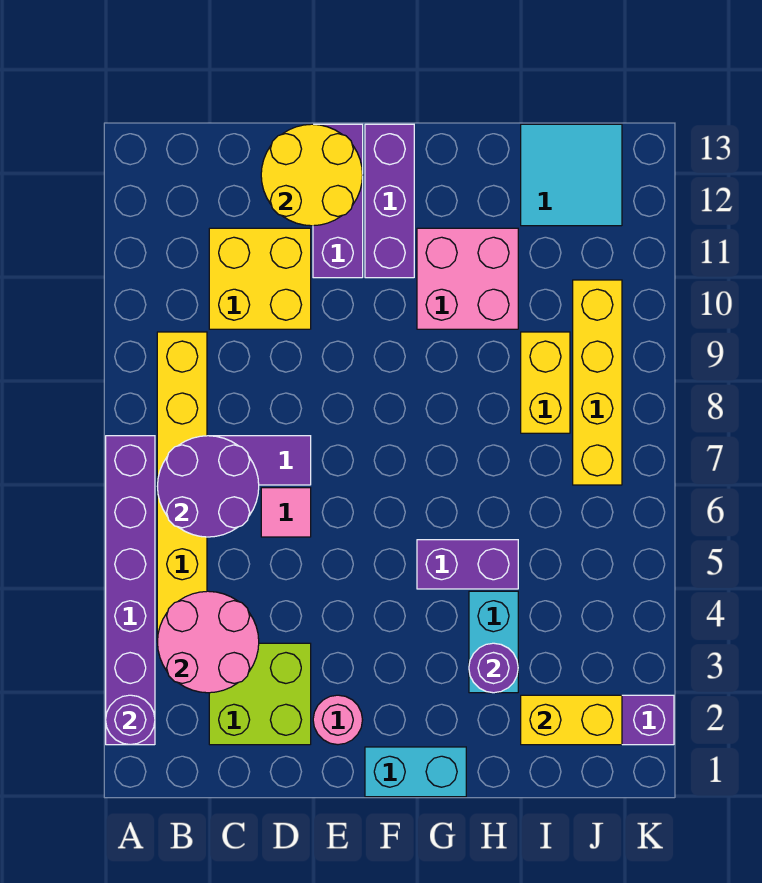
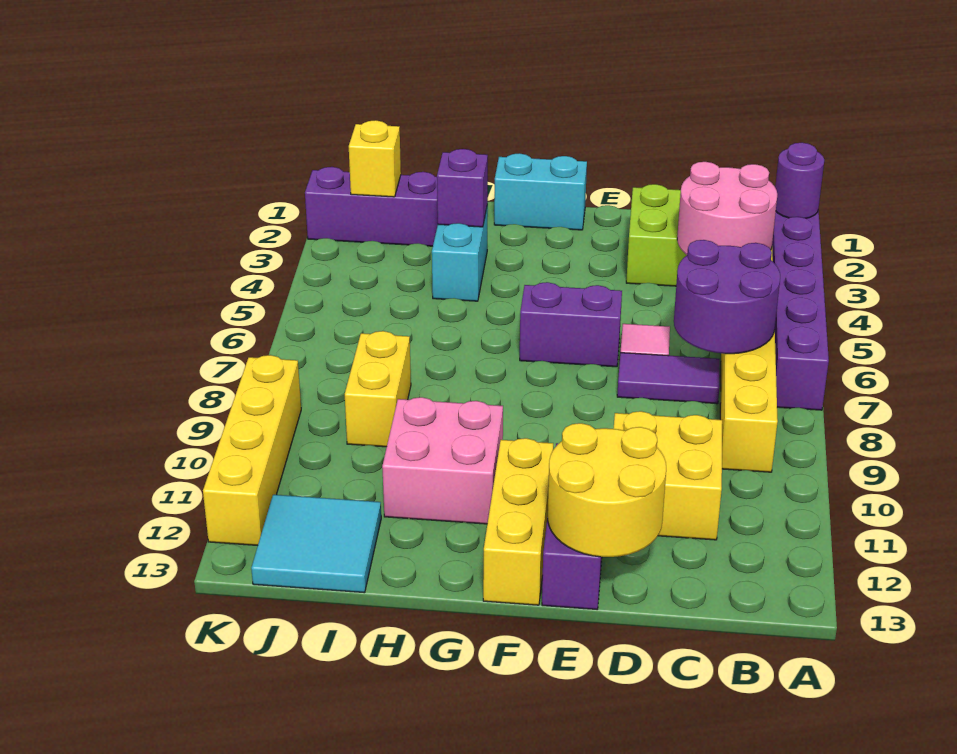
pink 1x1 round brick [313,695,362,745] -> none
purple 1x3 brick [365,124,414,278] -> yellow 1x3 brick [483,438,553,605]
purple 1x2 brick [417,540,518,589] -> purple 1x2 brick moved to [520,282,622,367]
purple 1x1 round brick [469,643,518,693] -> purple 1x1 brick [437,149,488,227]
yellow 1x2 brick [521,695,622,745] -> yellow 1x1 brick [349,120,401,197]
yellow 1x4 brick [573,280,622,485] -> yellow 1x4 brick moved to [203,355,301,546]

